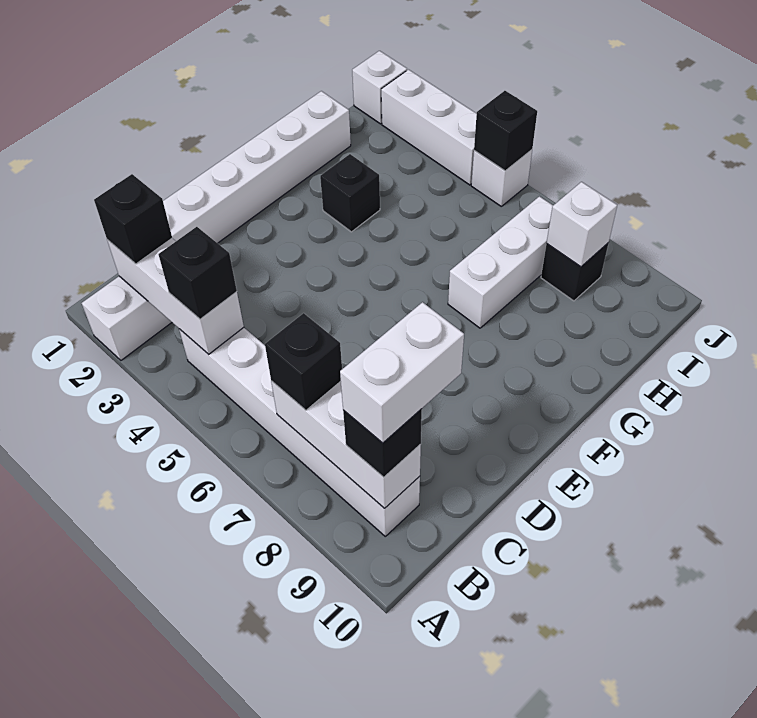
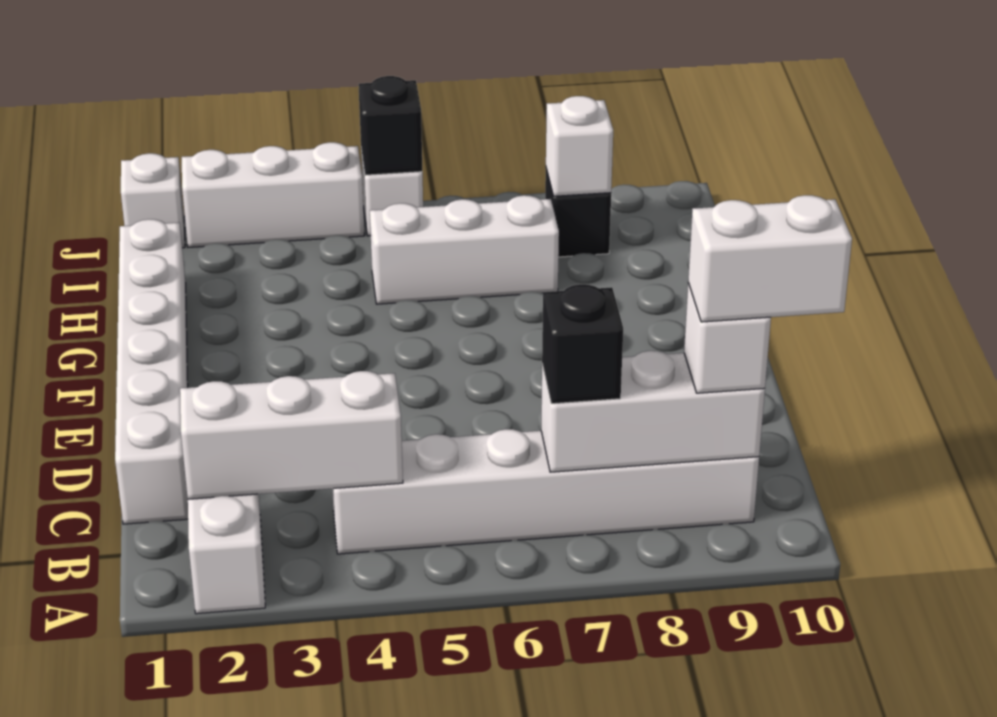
black 1x1 brick [94,174,172,264] -> none
black 1x1 brick [159,227,237,319] -> none
black 1x1 brick [343,409,422,477] -> white 1x1 brick [684,283,771,393]
white 1x2 brick [340,302,464,443] -> white 1x2 brick turned to [688,195,852,322]
black 1x1 brick [320,154,380,232] -> none
white 1x3 brick [448,196,553,328] -> white 1x3 brick turned to [370,195,559,304]

